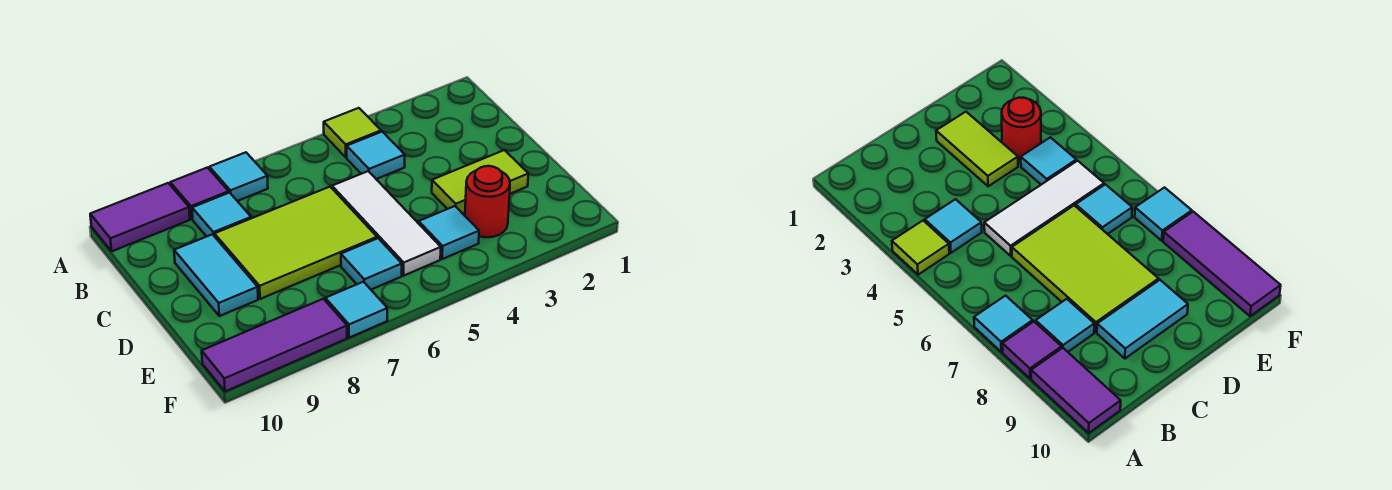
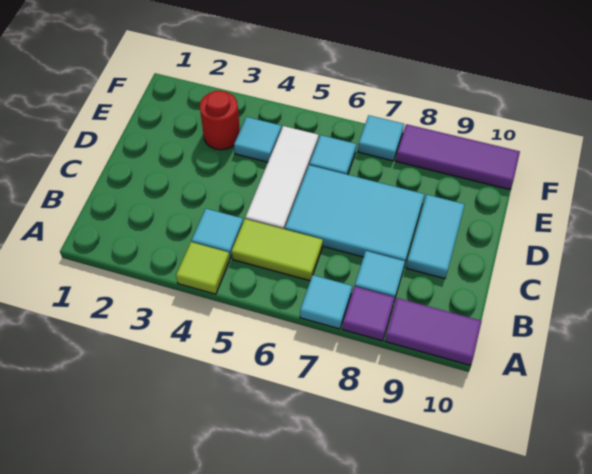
lime 2x3 tile [214,187,377,299] -> cyan 2x3 tile [285,165,424,266]
lime 1x2 tile [432,150,528,214] -> lime 1x2 tile moved to [231,219,323,281]

